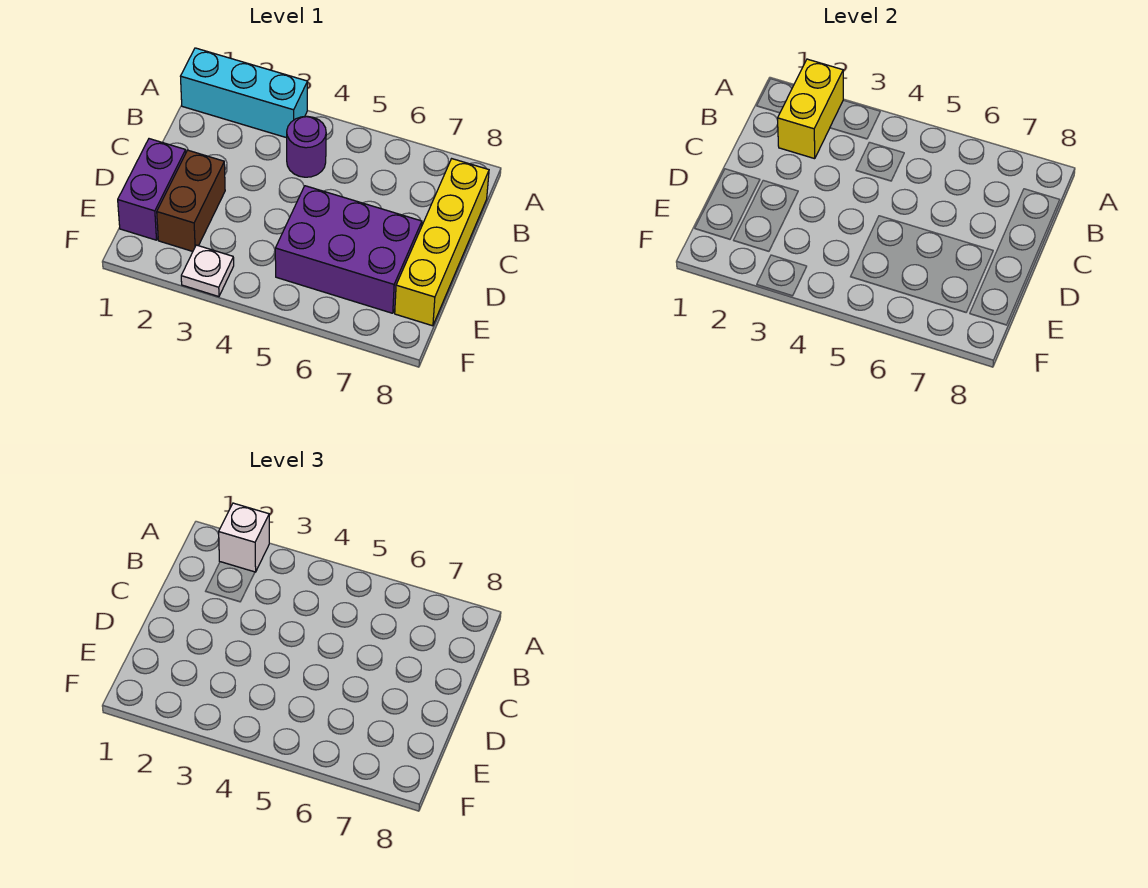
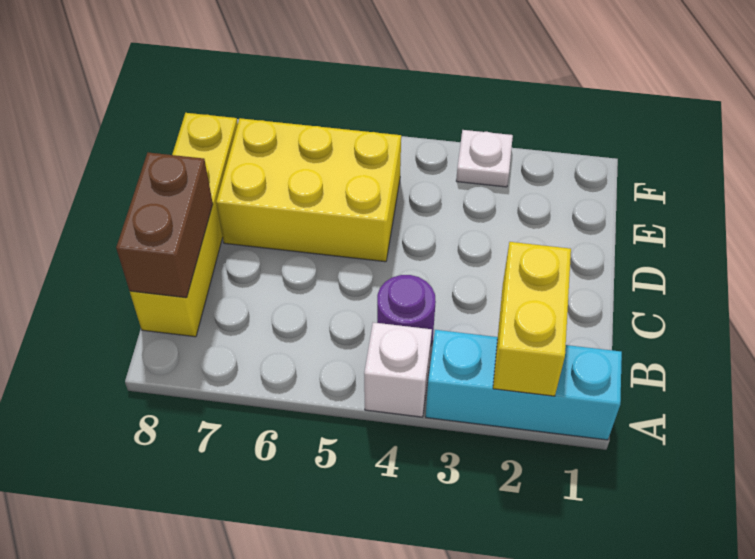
white 1x1 brick [219,503,269,572] -> white 1x1 brick moved to [364,322,432,417]
purple 1x2 brick [118,139,186,240] -> none
brown 1x2 brick [157,150,225,251] -> brown 1x2 brick moved to [116,153,213,298]
purple 2x3 brick [275,186,422,313] -> yellow 2x3 brick [216,118,401,262]

